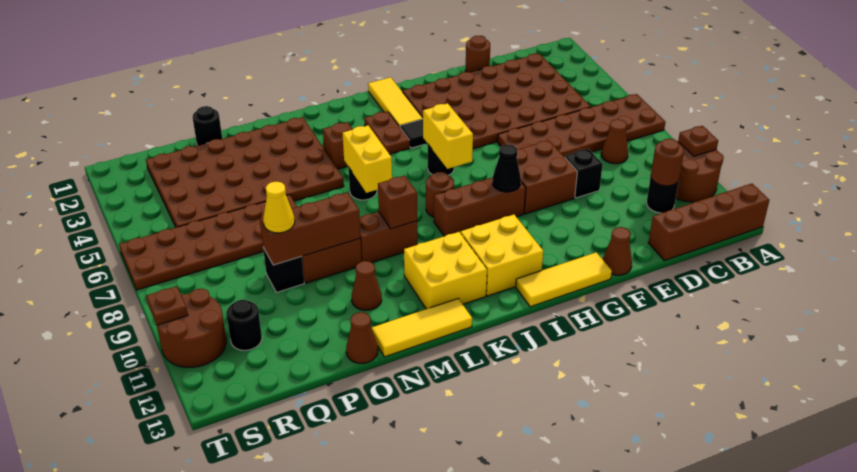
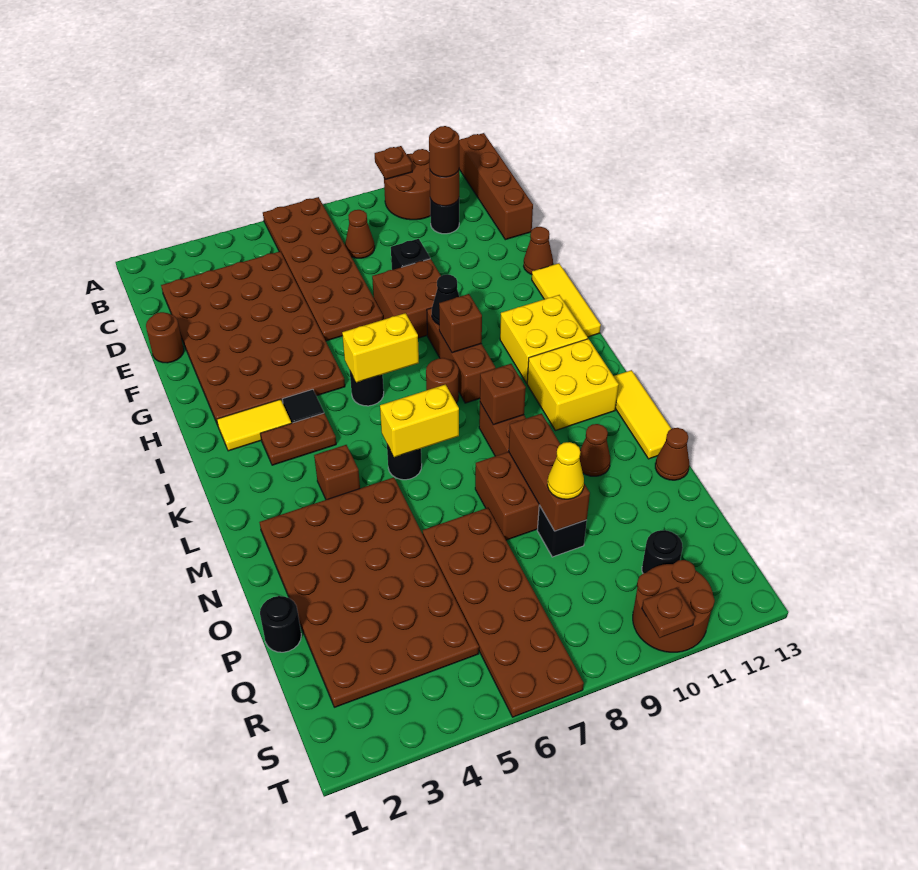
none -> brown 1x1 round brick [429,126,459,177]
yellow 1x3 tile [368,77,423,126] -> yellow 1x2 tile [217,399,291,451]
none -> brown 1x1 brick [439,294,482,353]

